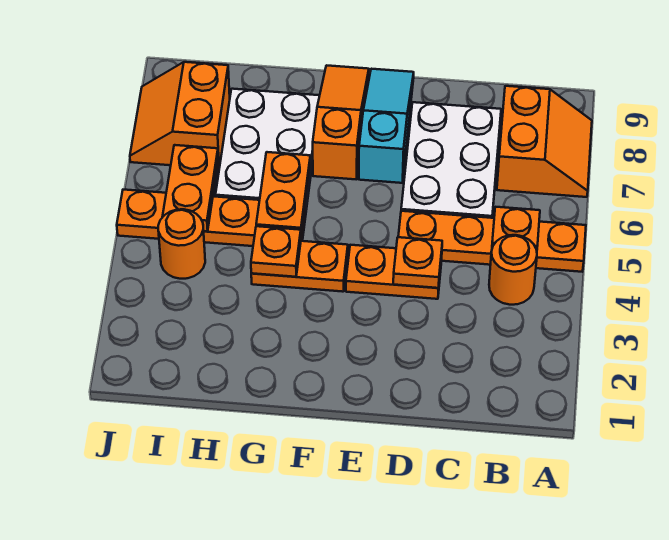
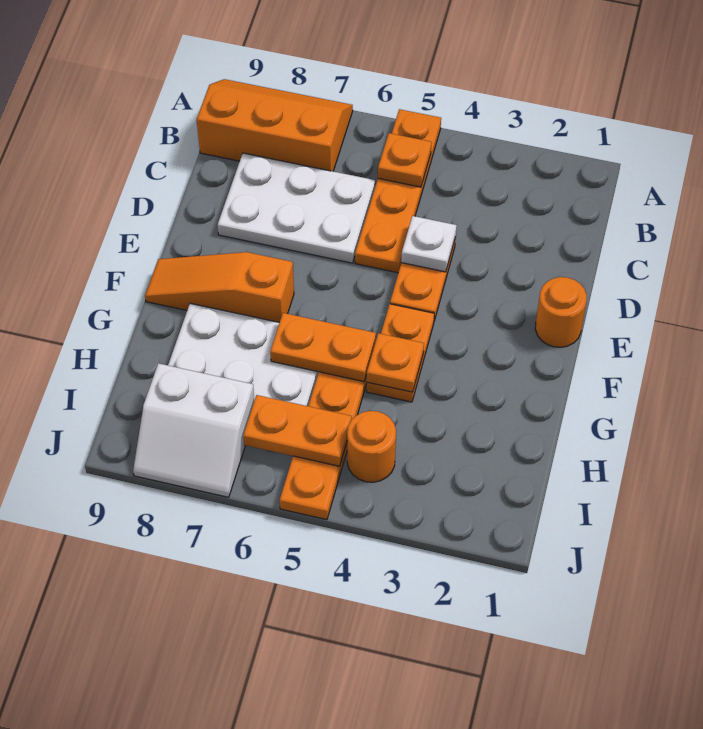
orange 2x2 slope [497,86,592,197] -> orange 2x3 slope [197,79,353,171]
orange 1x1 round brick [489,235,537,305] -> orange 1x1 round brick moved to [535,277,587,347]
orange 1x1 plate [393,237,442,288] -> white 1x1 plate [401,216,457,272]
cyan 1x3 slope [359,69,414,183] -> none
orange 2x2 slope [130,62,230,169] -> white 2x2 slope [133,363,254,497]

